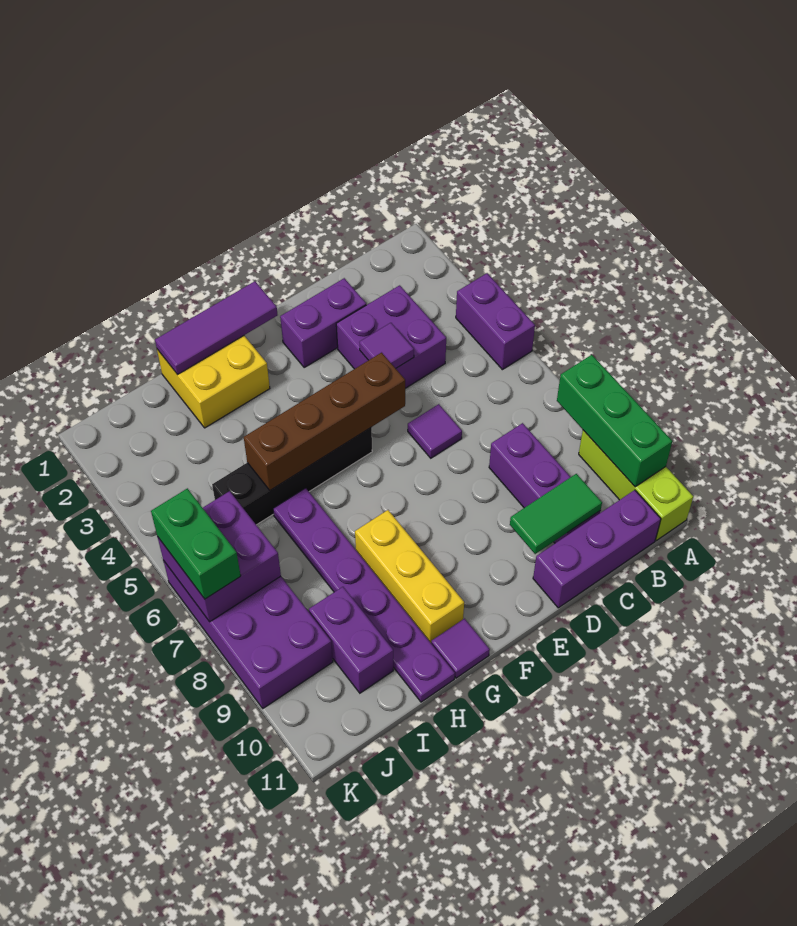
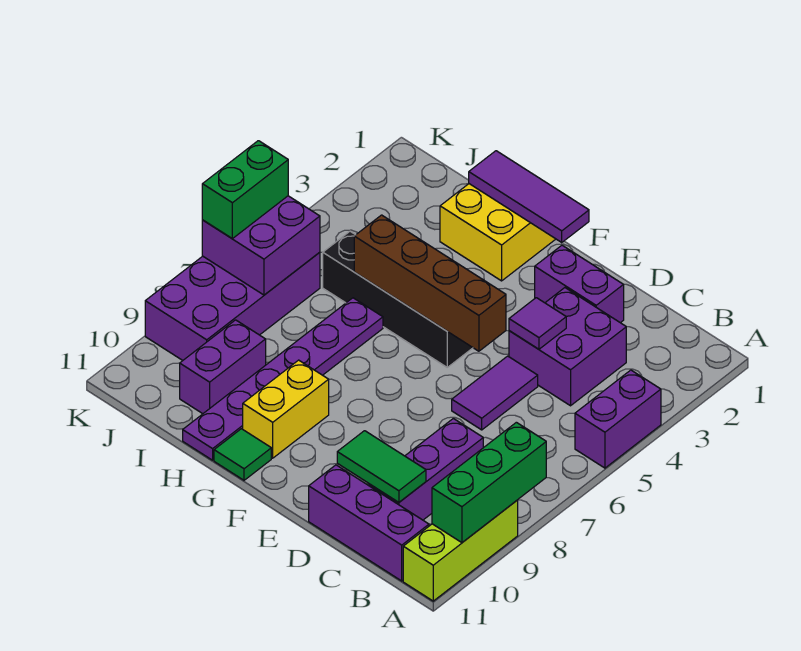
purple 1x1 tile [408,404,462,458] -> purple 1x2 tile [452,356,538,430]
yellow 1x3 brick [355,510,464,643] -> yellow 1x2 brick [243,360,329,458]
purple 1x1 tile [431,619,490,678] -> green 1x1 tile [214,429,271,480]

